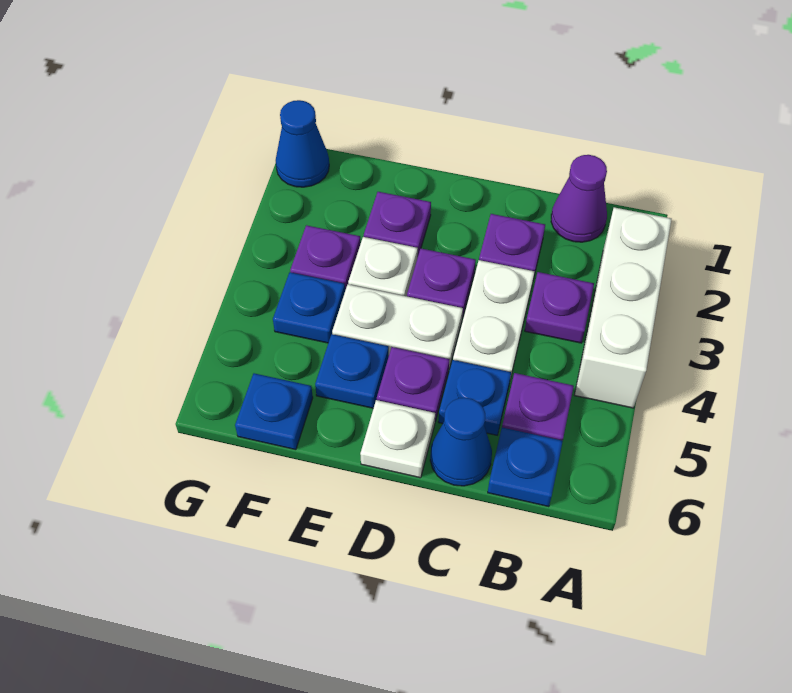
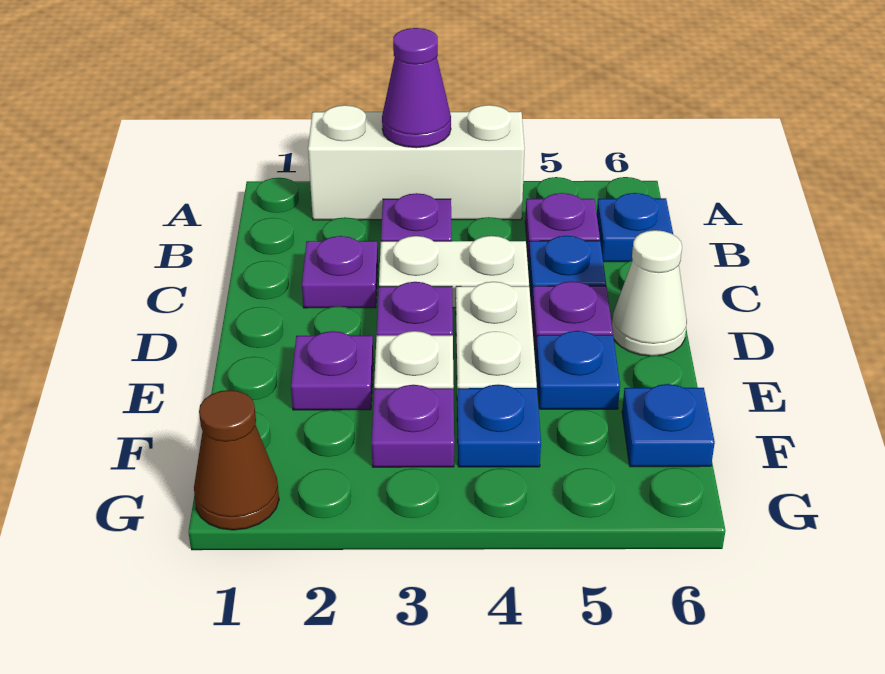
purple 1x1 cone [551,155,607,242] -> purple 1x1 cone moved to [382,28,451,148]
blue 1x1 cone [430,398,492,486] -> none
white 1x1 plate [360,400,435,478] -> white 1x1 cone [612,230,687,356]
blue 1x1 cone [276,100,329,187] -> brown 1x1 cone [194,390,279,530]

